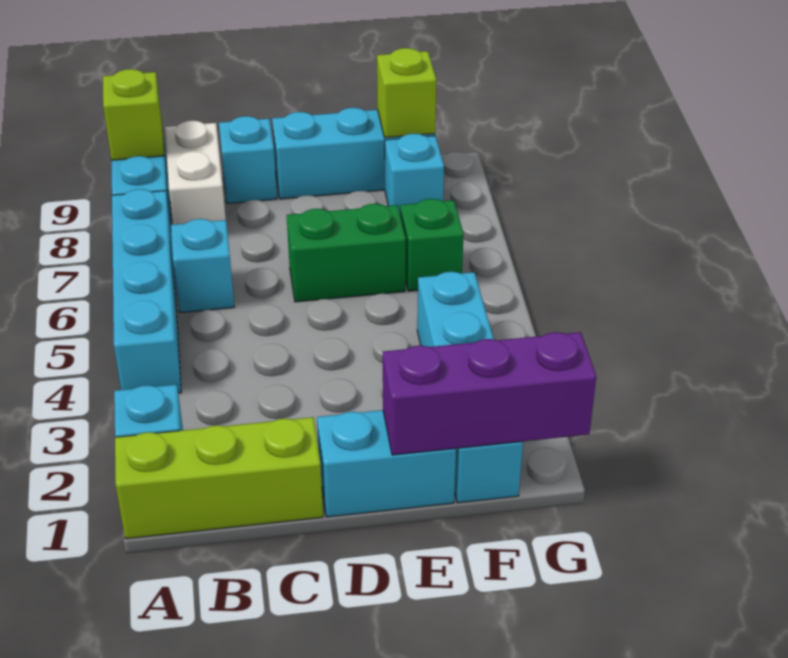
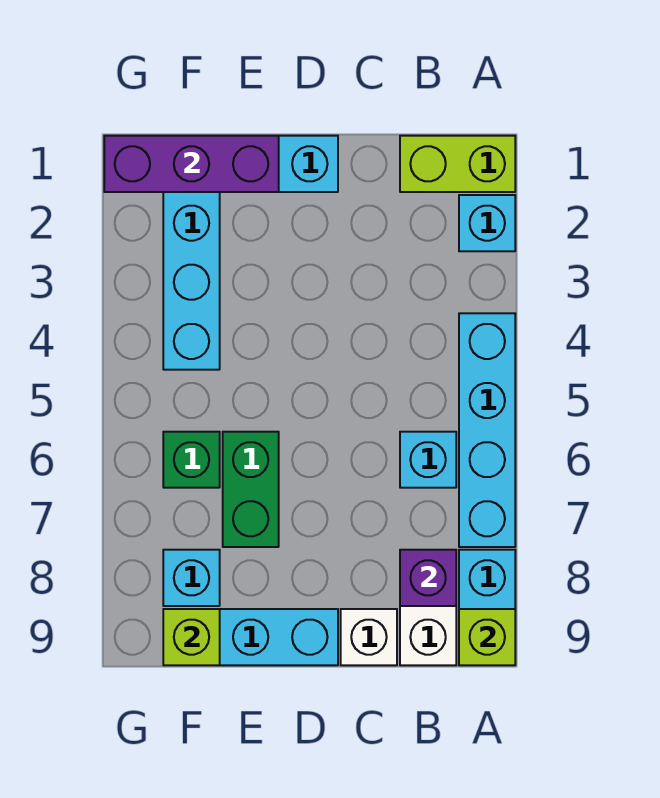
lime 1x3 brick [115,417,323,539] -> lime 1x2 brick [400,136,515,192]
none -> purple 1x1 brick [400,550,456,606]
cyan 1x1 brick [219,116,277,204] -> white 1x1 brick [341,609,397,665]
green 1x2 brick [287,204,406,302] -> green 1x2 brick turned to [223,432,279,547]

